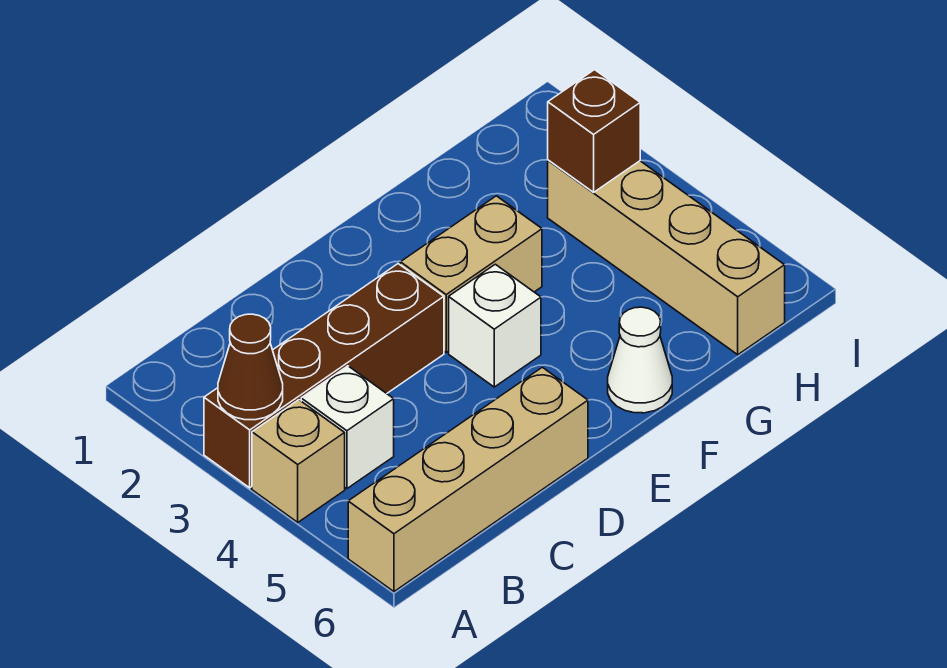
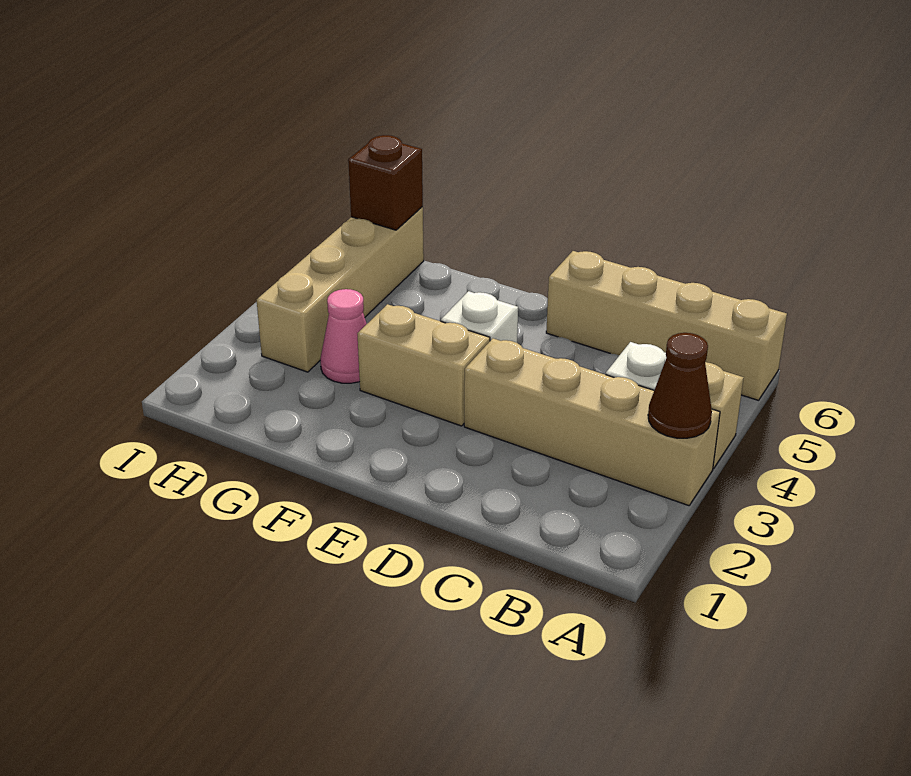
brown 1x4 brick [204,264,444,488] -> tan 1x4 brick [464,338,720,506]
white 1x1 cone [608,307,672,413] -> none
none -> pink 1x1 cone [320,289,366,383]
brown 1x1 brick [548,70,640,192] -> brown 1x1 brick moved to [348,135,423,230]

